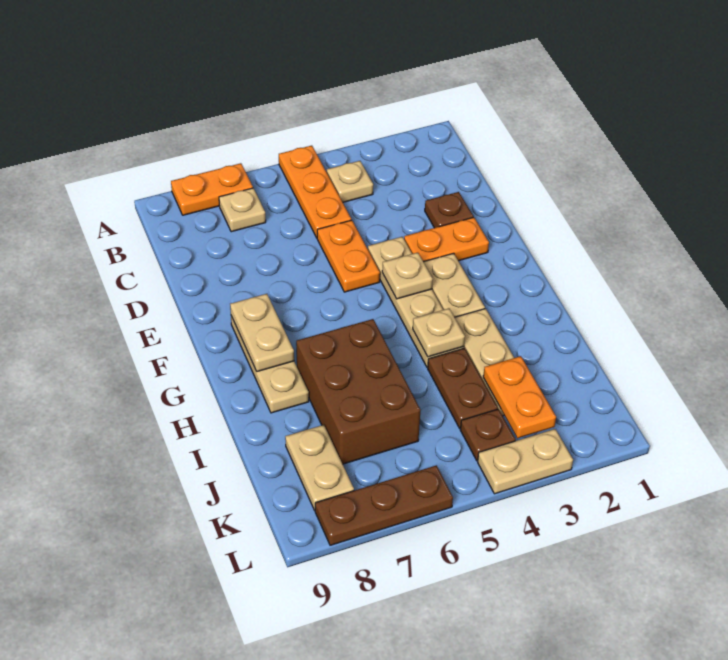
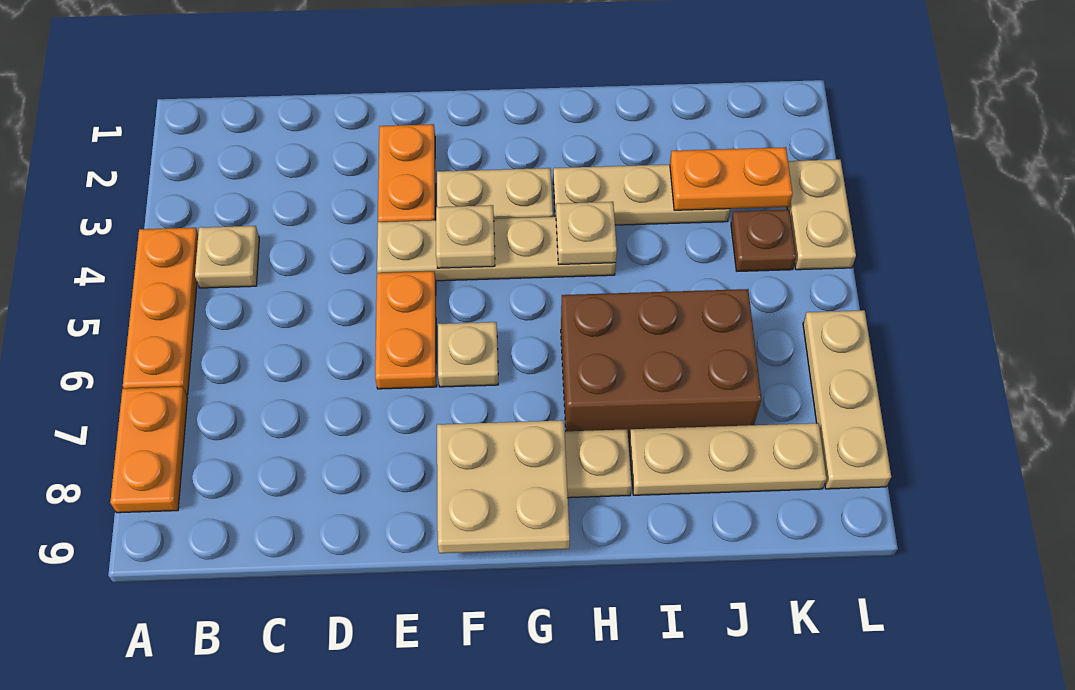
orange 1x3 plate [279,146,351,238] -> orange 1x3 plate turned to [123,228,198,395]
tan 1x1 plate [219,188,266,232] -> tan 1x1 plate moved to [438,322,498,387]
brown 1x1 plate [425,192,473,228] -> none
orange 1x2 plate [317,220,380,292] -> orange 1x2 plate turned to [375,271,437,389]
tan 1x2 plate [230,294,294,371] -> tan 2x2 plate [437,420,570,553]
brown 1x2 plate [428,348,498,429] -> none
tan 1x2 plate [285,425,354,510] -> tan 1x3 plate [629,423,827,495]
brown 1x3 plate [315,465,453,545] -> tan 1x3 plate [803,310,891,489]

